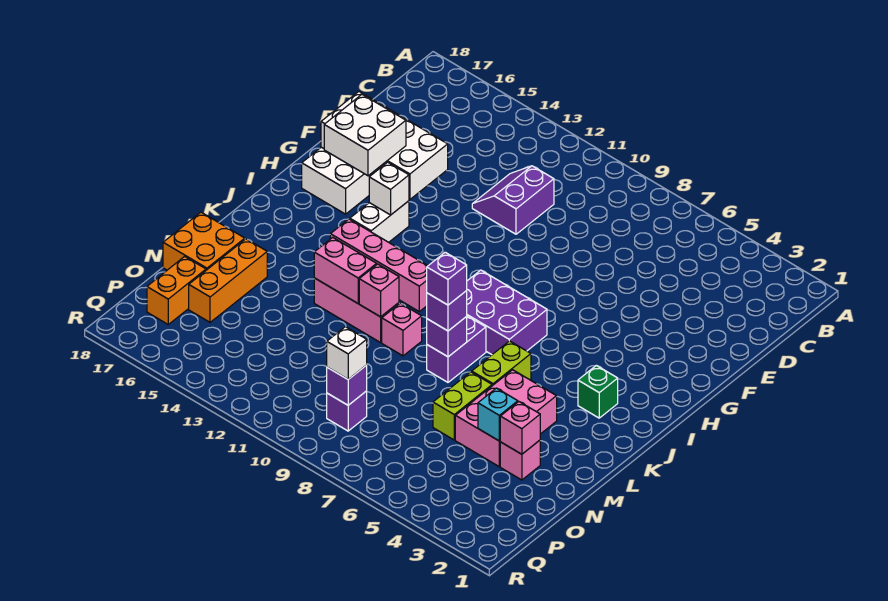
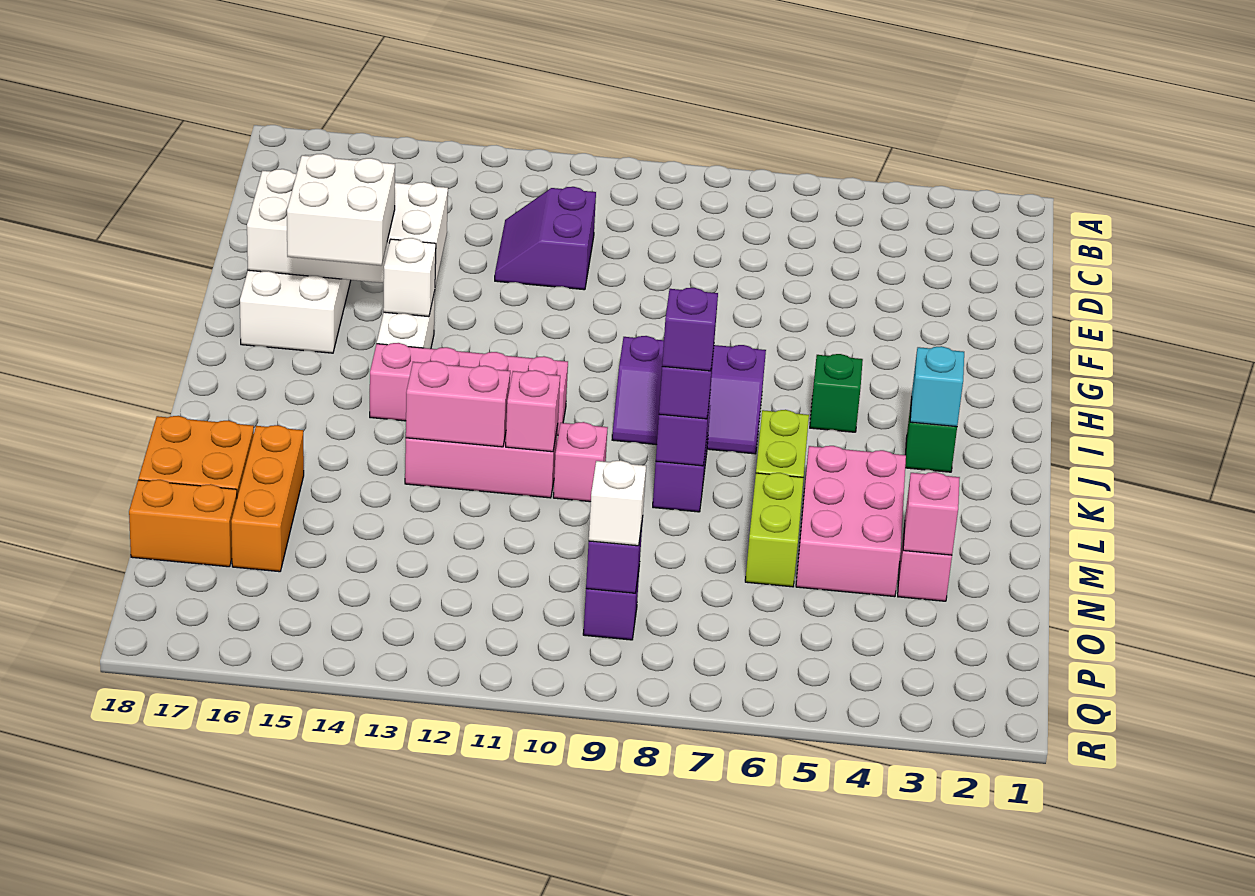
none -> green 1x1 brick [810,354,863,432]
purple 2x3 brick [467,270,547,355] -> purple 2x3 slope [612,336,766,454]
cyan 1x1 brick [478,388,518,441] -> cyan 1x1 brick moved to [910,346,964,427]
orange 1x2 brick [147,256,206,324] -> orange 1x2 brick turned to [129,480,237,567]

